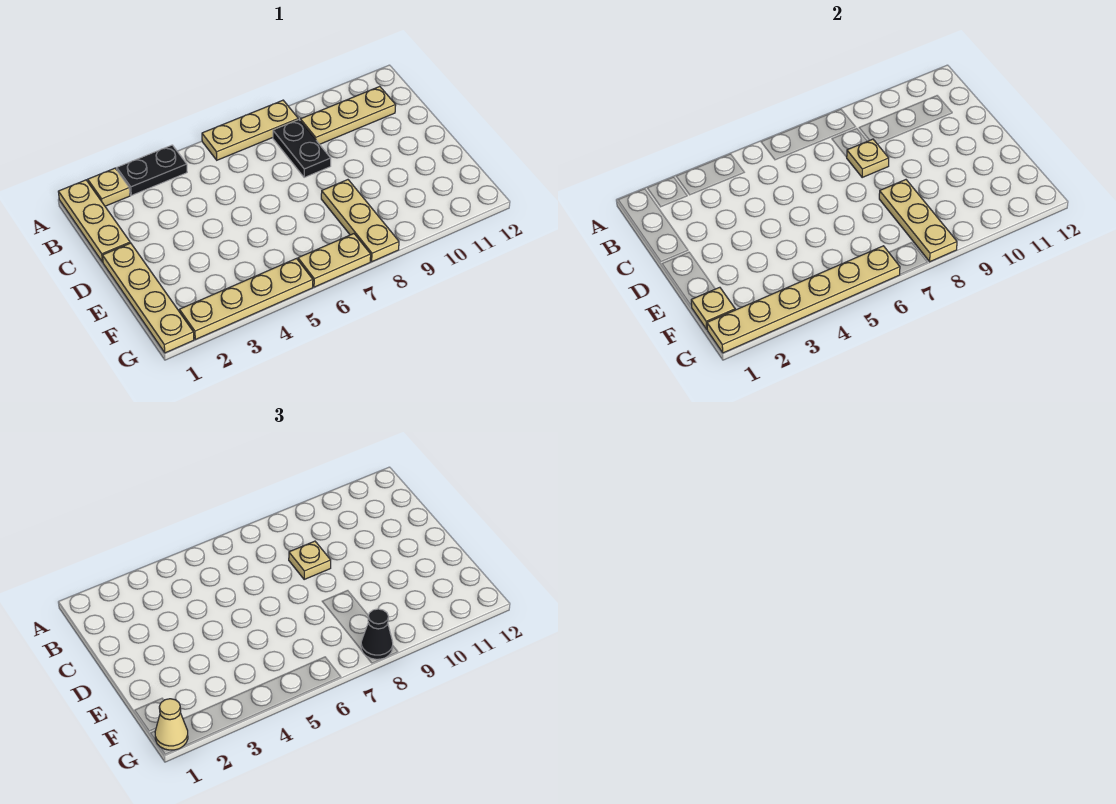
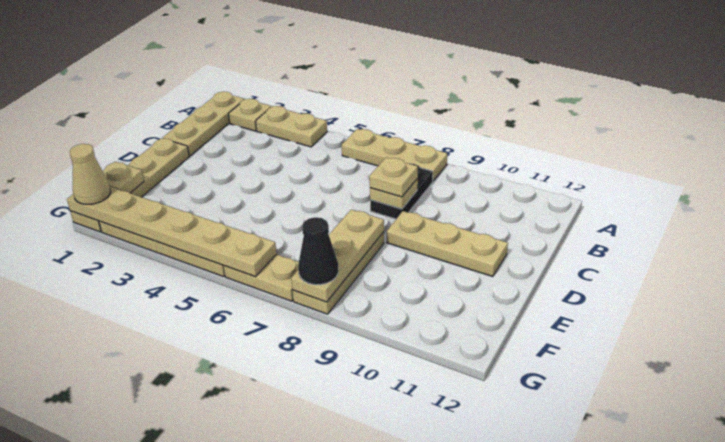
black 1x2 plate [117,145,187,195] -> tan 1x2 plate [256,106,327,147]
tan 1x3 plate [300,86,396,144] -> tan 1x3 plate moved to [386,211,508,277]

